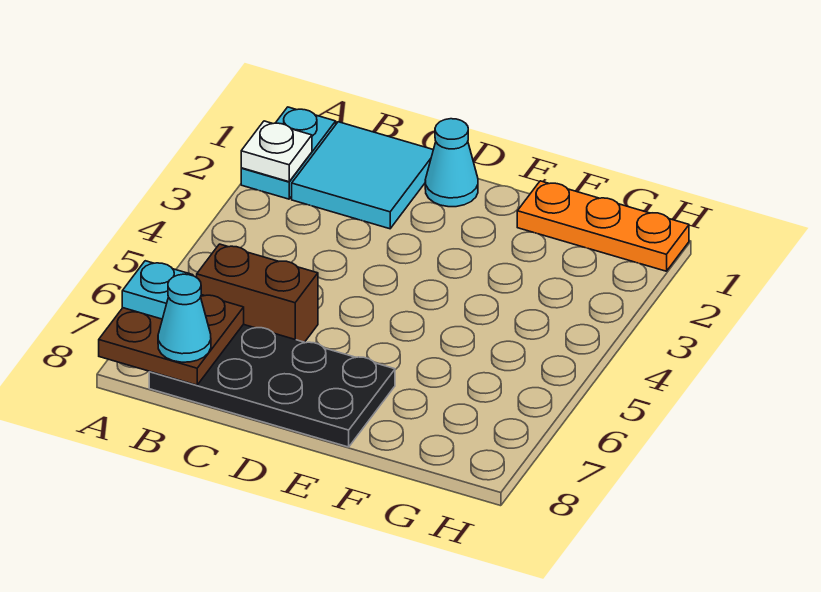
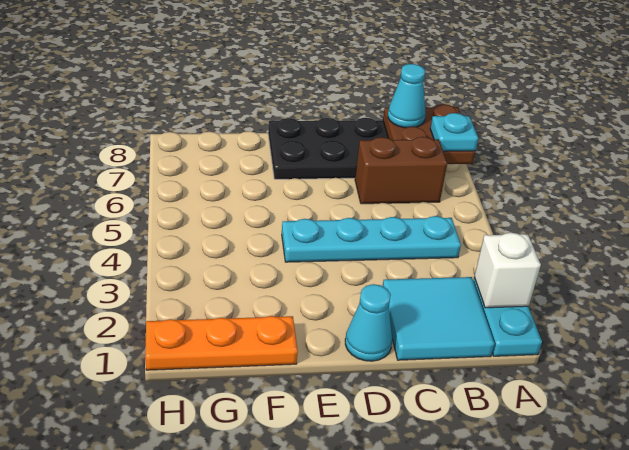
white 1x1 plate [241,121,312,182] -> white 1x1 brick [474,233,541,308]
none -> cyan 1x4 plate [282,216,461,262]

